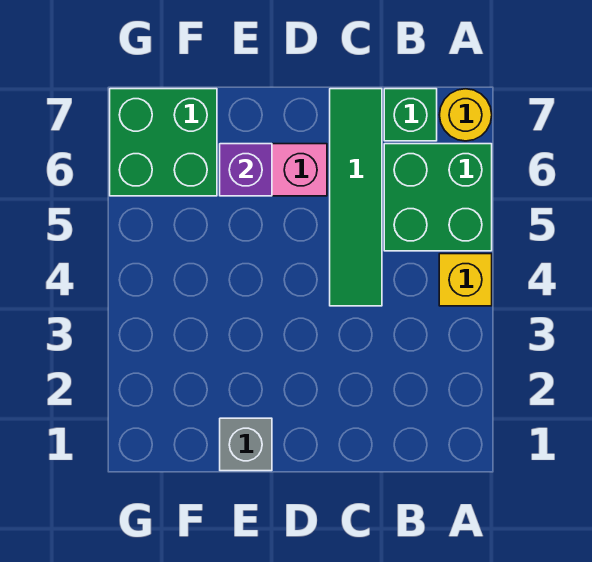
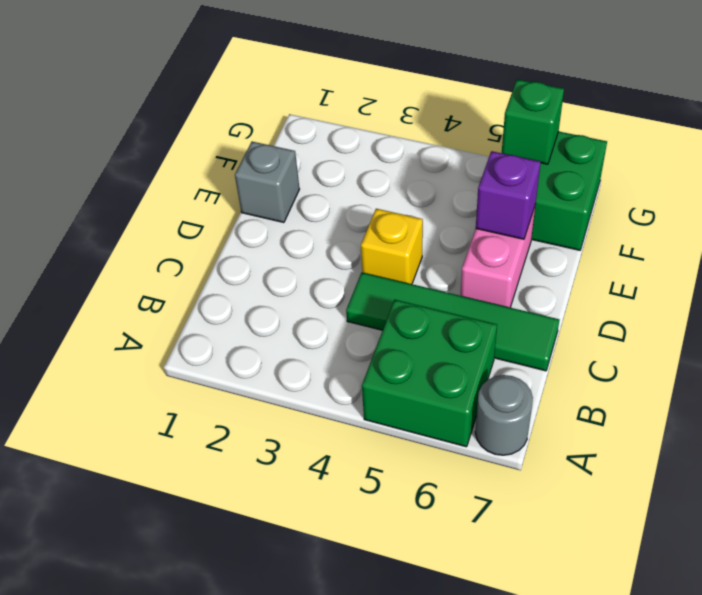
yellow 1x1 brick [439,254,492,306] -> yellow 1x1 brick moved to [361,209,423,284]
yellow 1x1 round brick [439,89,492,141] -> grey 1x1 round brick [475,375,533,455]
green 1x1 brick [384,89,437,141] -> green 1x1 brick moved to [502,80,564,164]

